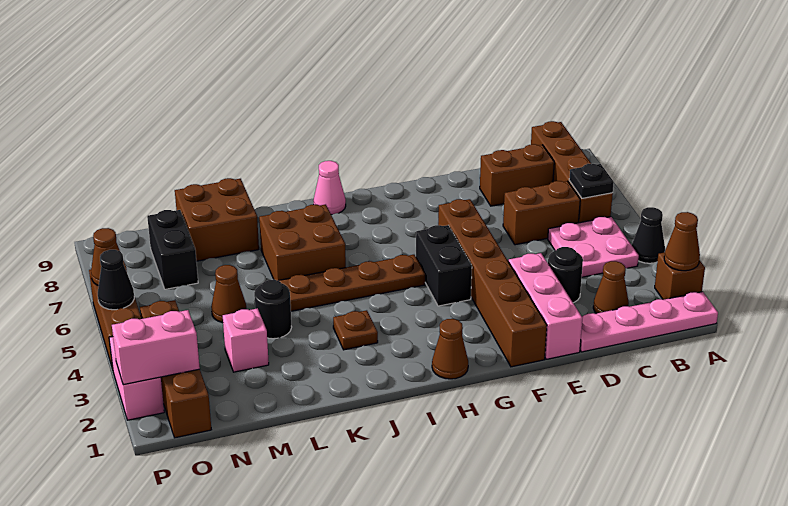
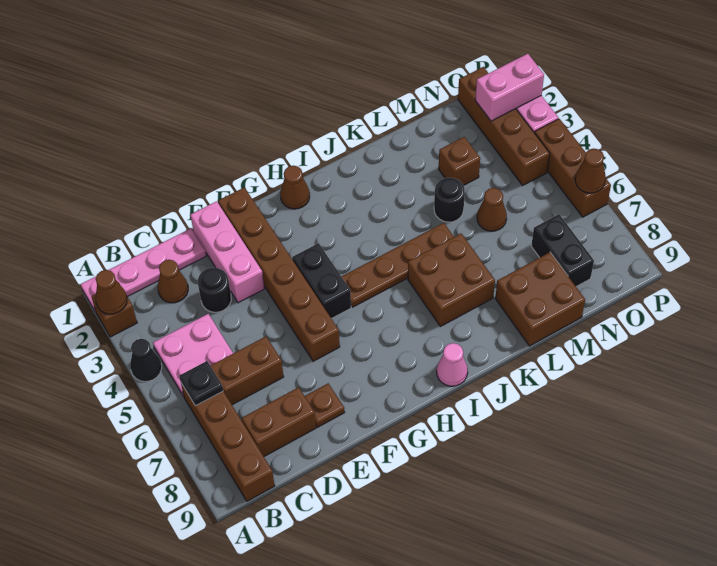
brown 1x1 plate [333,310,378,350] -> brown 1x1 plate moved to [305,383,345,427]
pink 1x1 brick [223,308,269,372] -> brown 1x1 brick [439,137,480,185]
black 1x1 cone [98,250,134,310] -> none

